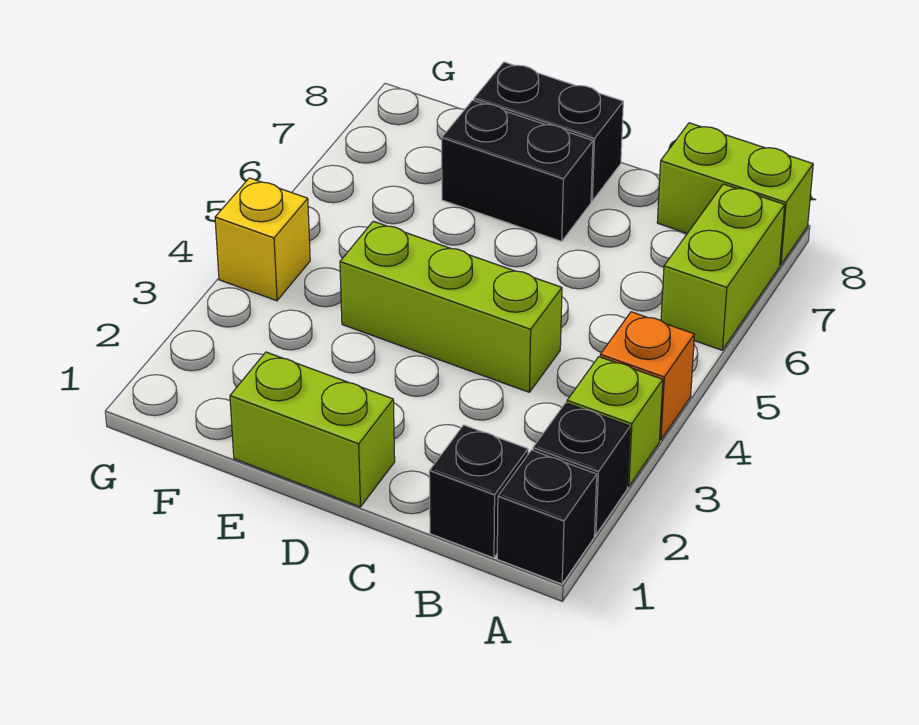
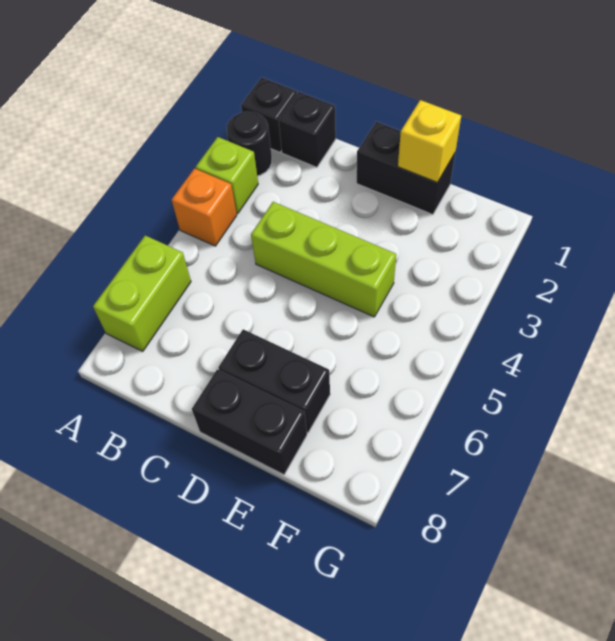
black 1x1 brick [533,403,630,535] -> black 1x1 round brick [227,112,272,176]
lime 1x2 brick [657,123,813,265] -> none
lime 1x2 brick [230,352,395,507] -> black 1x2 brick [357,122,455,215]
yellow 1x1 brick [215,178,310,301] -> yellow 1x1 brick moved to [398,100,461,183]

